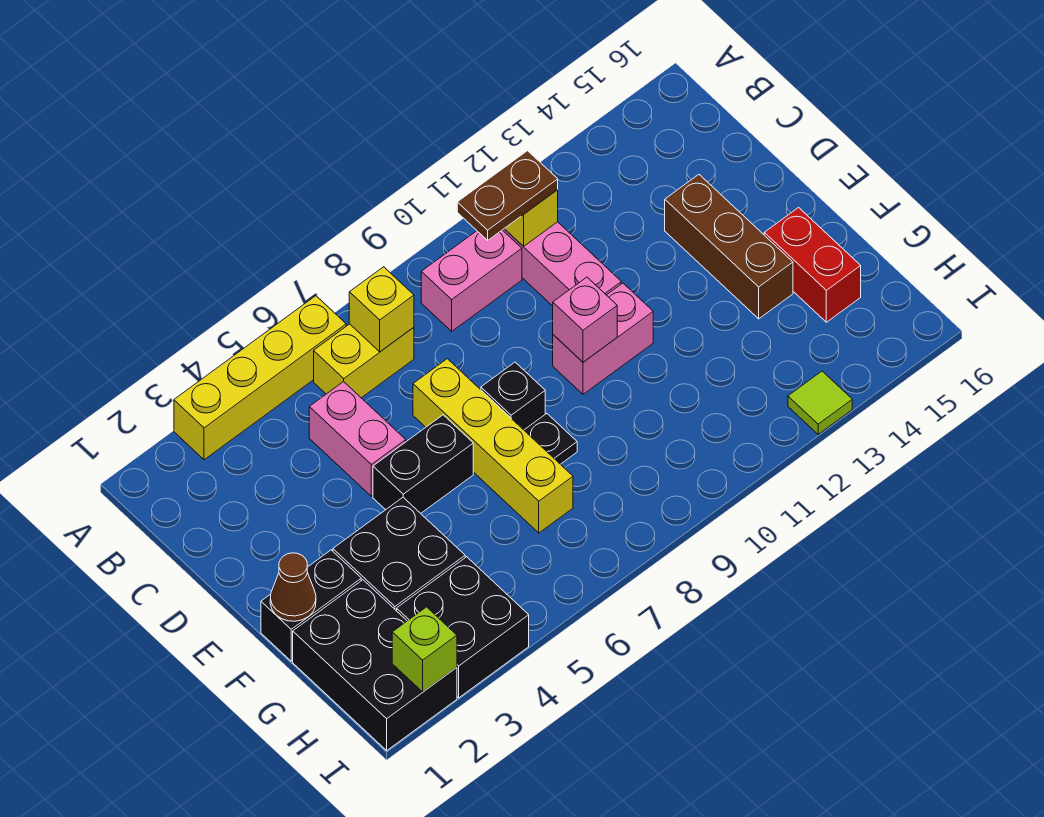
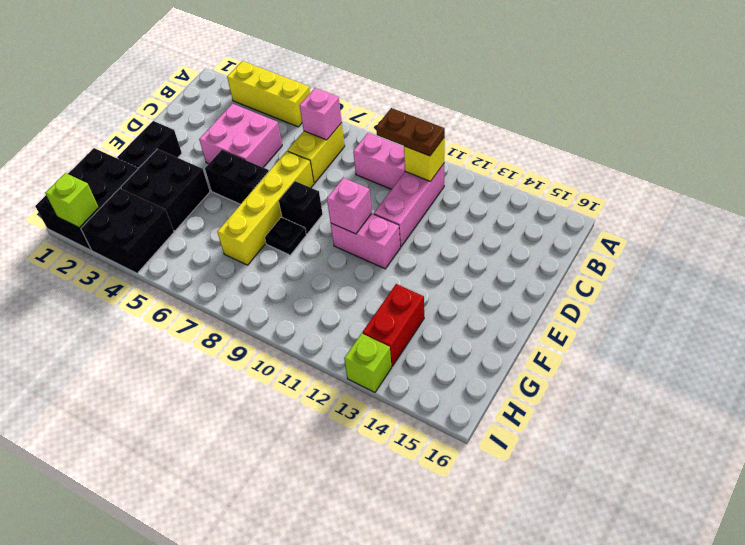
yellow 1x4 brick [174,296,346,460] -> yellow 1x3 brick [227,61,310,127]
yellow 1x2 brick [314,324,414,398] -> yellow 1x2 brick turned to [288,123,345,183]
yellow 1x1 brick [349,267,414,352] -> pink 1x1 brick [300,88,342,140]
pink 1x2 brick [309,382,406,496] -> pink 2x2 brick [199,104,282,167]
brown 1x3 brick [665,175,793,319] -> none
black 1x2 brick [261,550,361,661] -> black 1x2 brick turned to [117,121,182,169]
brown 1x1 cone [270,553,316,621] -> none
red 1x2 brick [764,208,861,322] -> red 1x2 brick moved to [362,284,424,366]
lime 1x1 tile [788,371,852,434] -> lime 1x1 brick [344,333,392,392]

